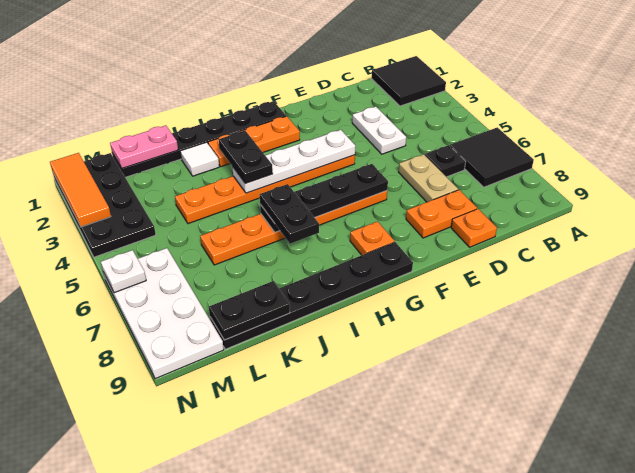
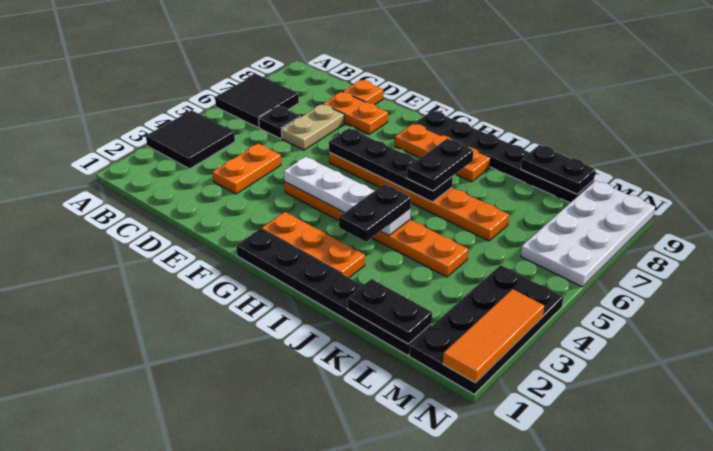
black 2x2 tile [372,56,446,106] -> black 2x2 tile moved to [146,110,235,169]
white 1x2 plate [352,107,406,154] -> orange 1x2 plate [213,144,281,194]
orange 1x1 plate [350,222,394,255] -> orange 1x3 plate [395,124,491,182]
white 1x1 tile [180,142,219,176] -> none
pink 1x2 plate [110,125,178,168] -> black 1x2 plate [348,279,432,344]
white 1x1 plate [101,250,146,293] -> none

